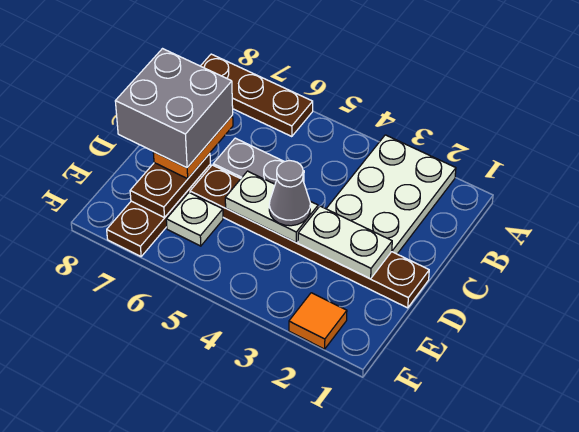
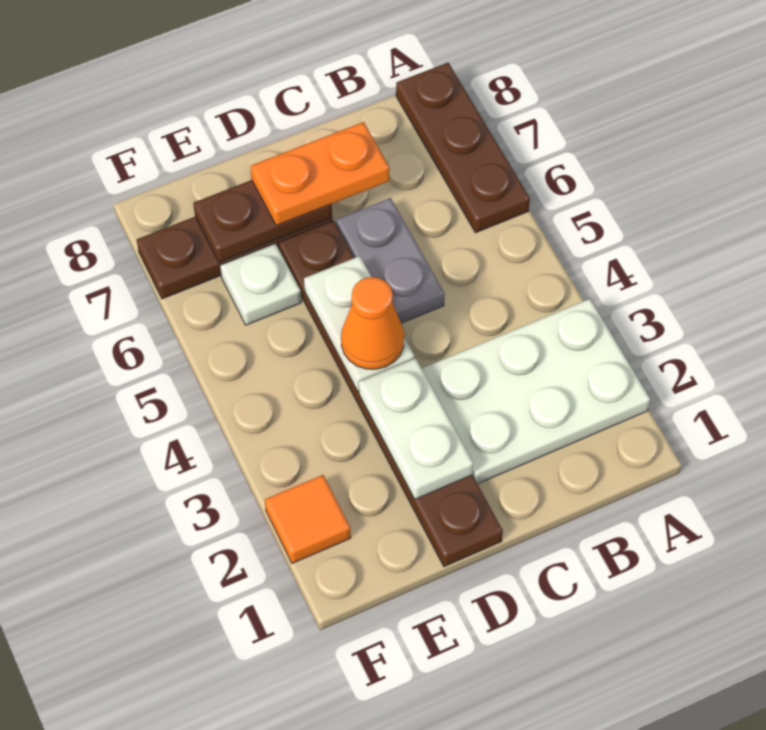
grey 2x2 brick [115,49,233,168] -> none
grey 1x1 cone [269,161,310,226] -> orange 1x1 cone [341,277,404,369]

